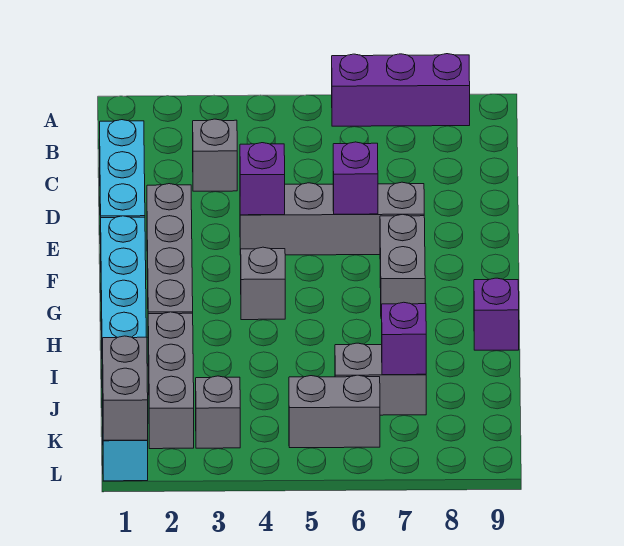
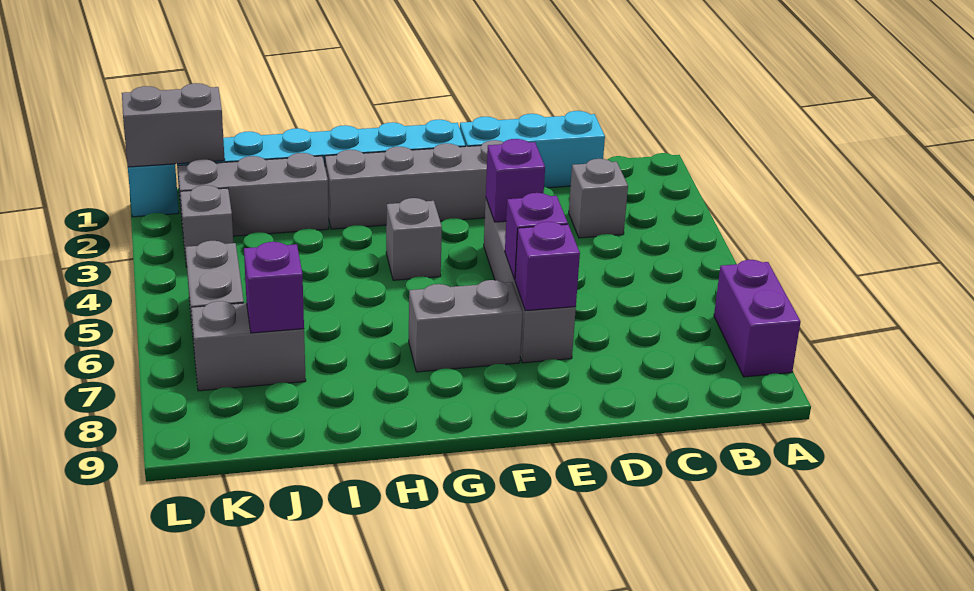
purple 1x3 brick [332,54,470,126] -> purple 1x2 brick [714,260,801,377]
purple 1x1 brick [474,278,519,350] -> purple 1x1 brick moved to [515,222,580,311]
grey 1x2 brick [335,343,426,415] -> grey 1x2 brick turned to [191,301,306,391]

